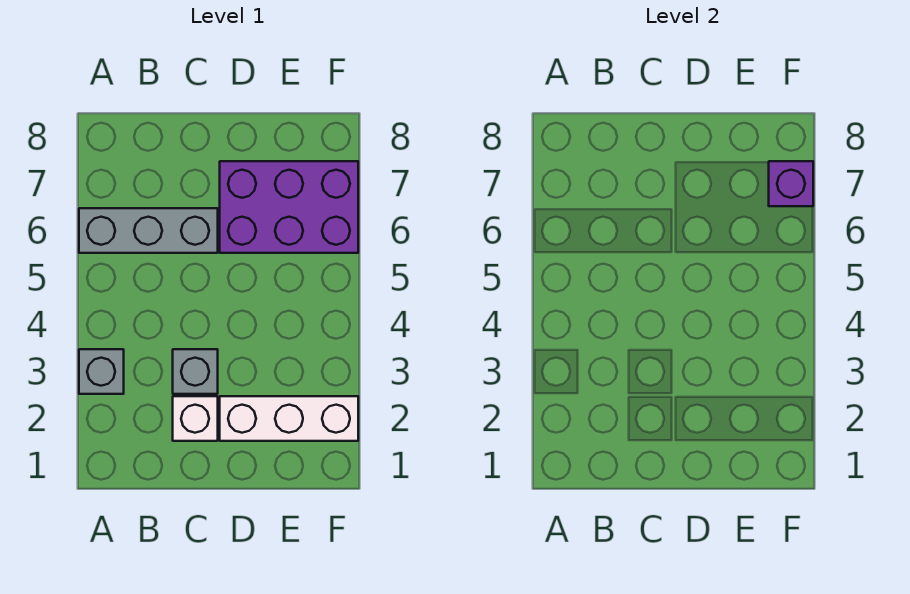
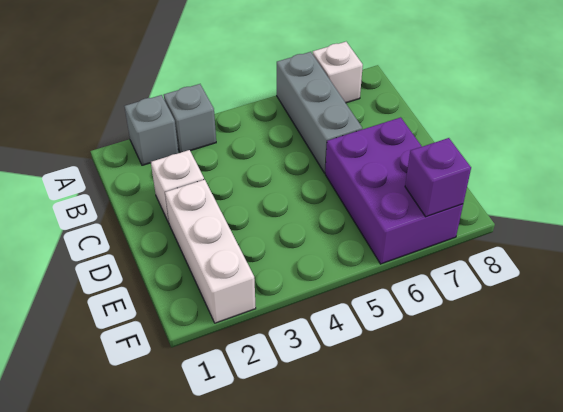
none -> white 1x1 brick [313,42,363,103]
grey 1x1 brick [173,349,218,394] -> grey 1x1 brick moved to [125,95,178,165]

